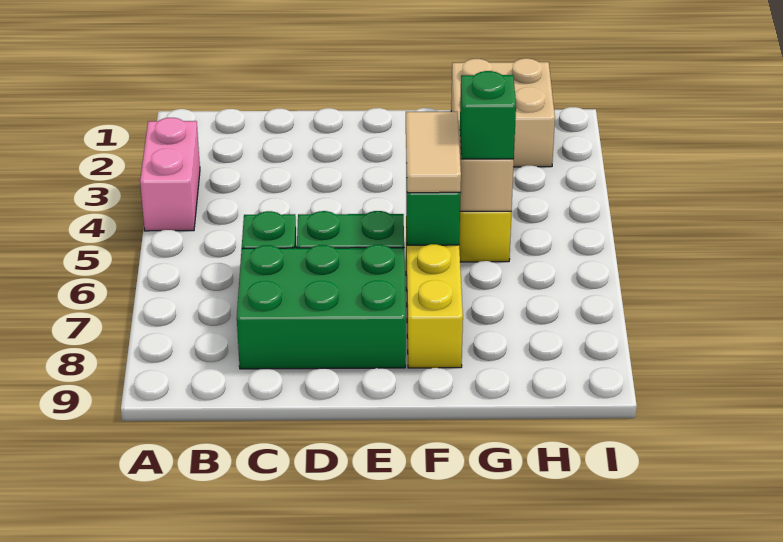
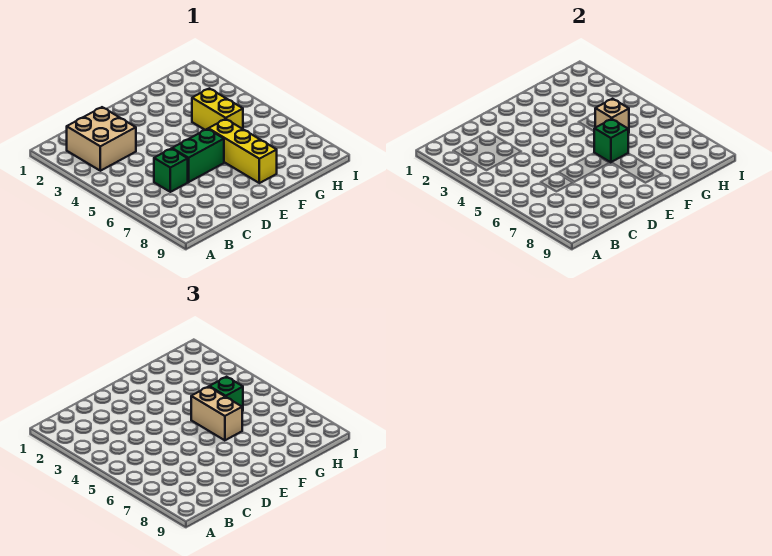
pink 1x2 brick [140,118,200,231] -> none
green 2x3 brick [237,245,406,369] -> none
tan 1x2 tile [406,111,461,193] -> tan 1x2 brick [191,387,242,440]
tan 2x2 brick [451,58,555,167] -> tan 2x2 brick moved to [67,107,136,171]

